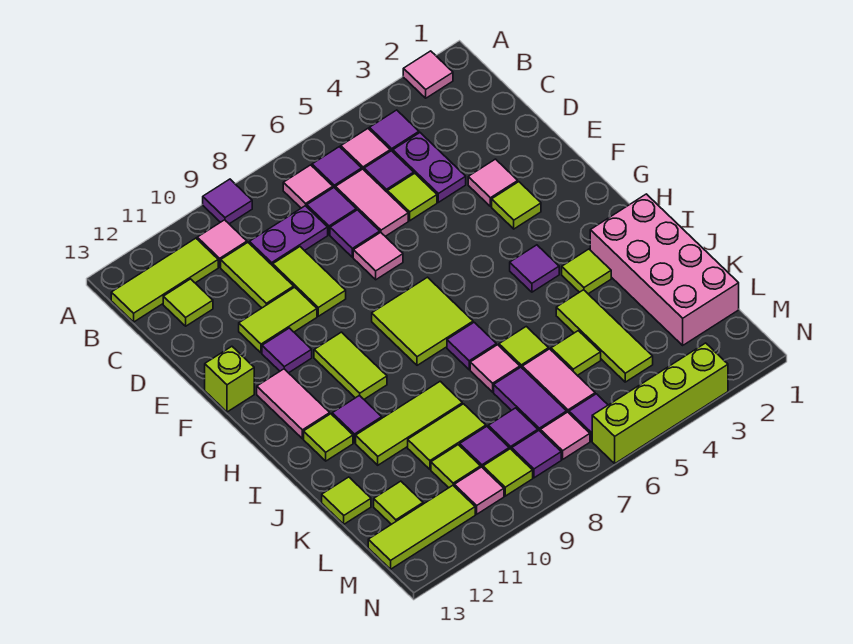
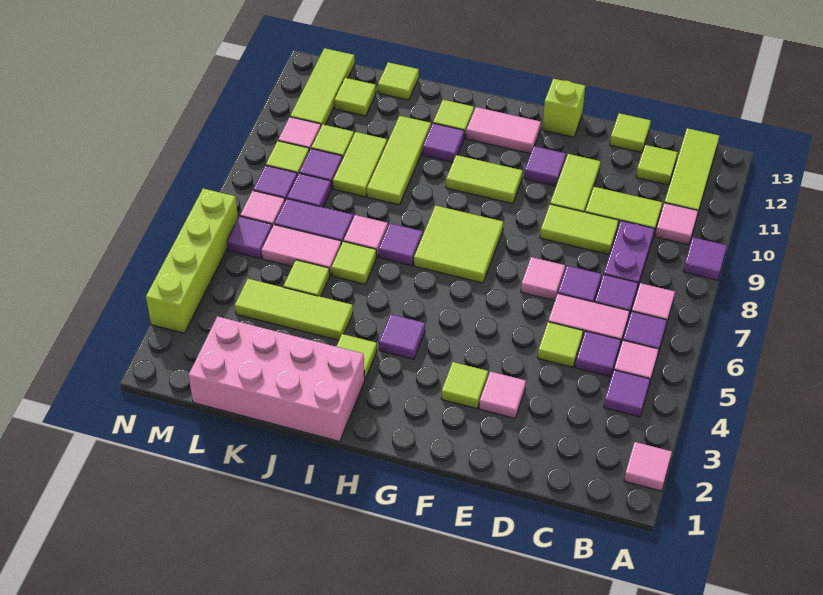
purple 1x2 plate [393,133,466,202] -> none
none -> lime 1x1 tile [610,113,651,152]

